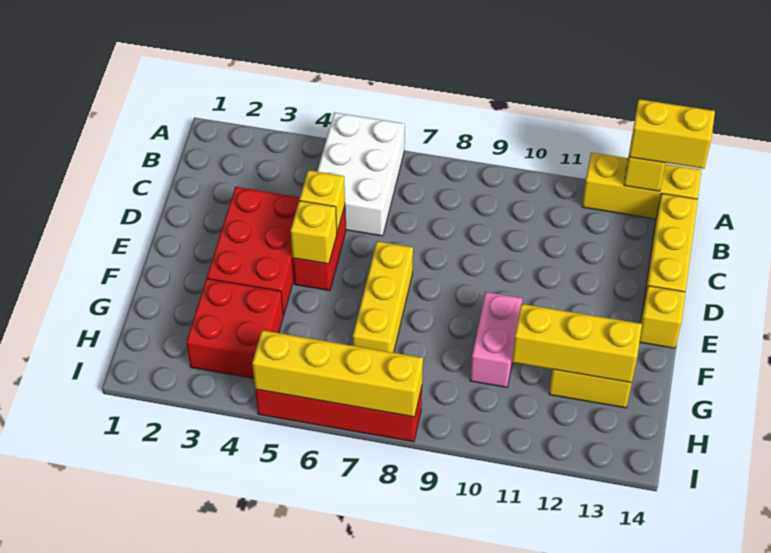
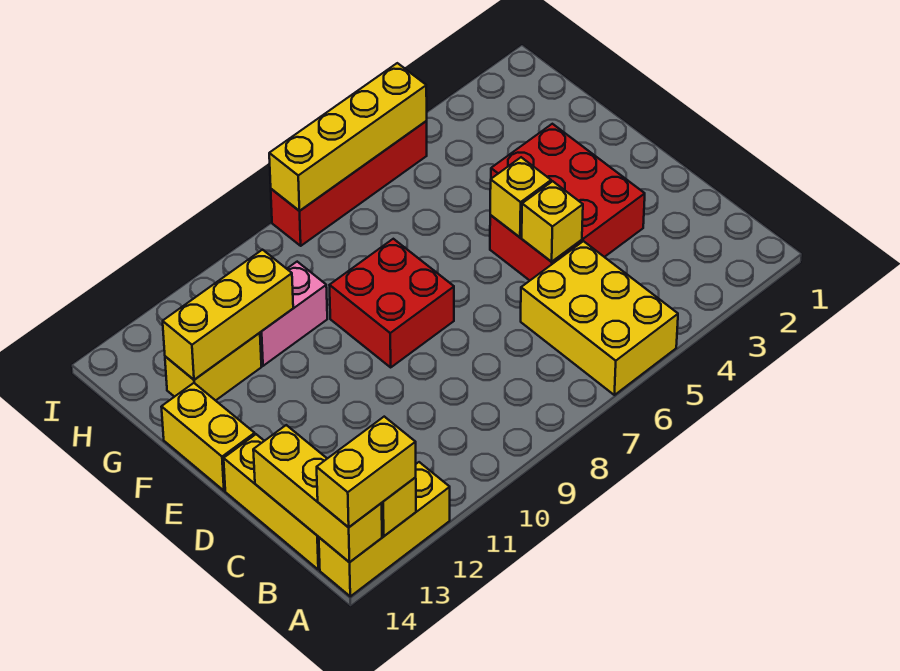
white 2x3 brick [317,112,405,236] -> yellow 2x3 brick [521,241,678,395]
yellow 1x3 brick [353,241,413,353] -> yellow 1x3 brick moved to [253,425,382,562]
yellow 1x1 brick [640,286,685,348] -> yellow 1x2 brick [162,383,255,491]
pink 1x2 brick [470,292,522,387] -> pink 1x2 brick turned to [260,262,327,366]
red 2x2 brick [186,279,284,378] -> red 2x2 brick moved to [330,239,454,367]

